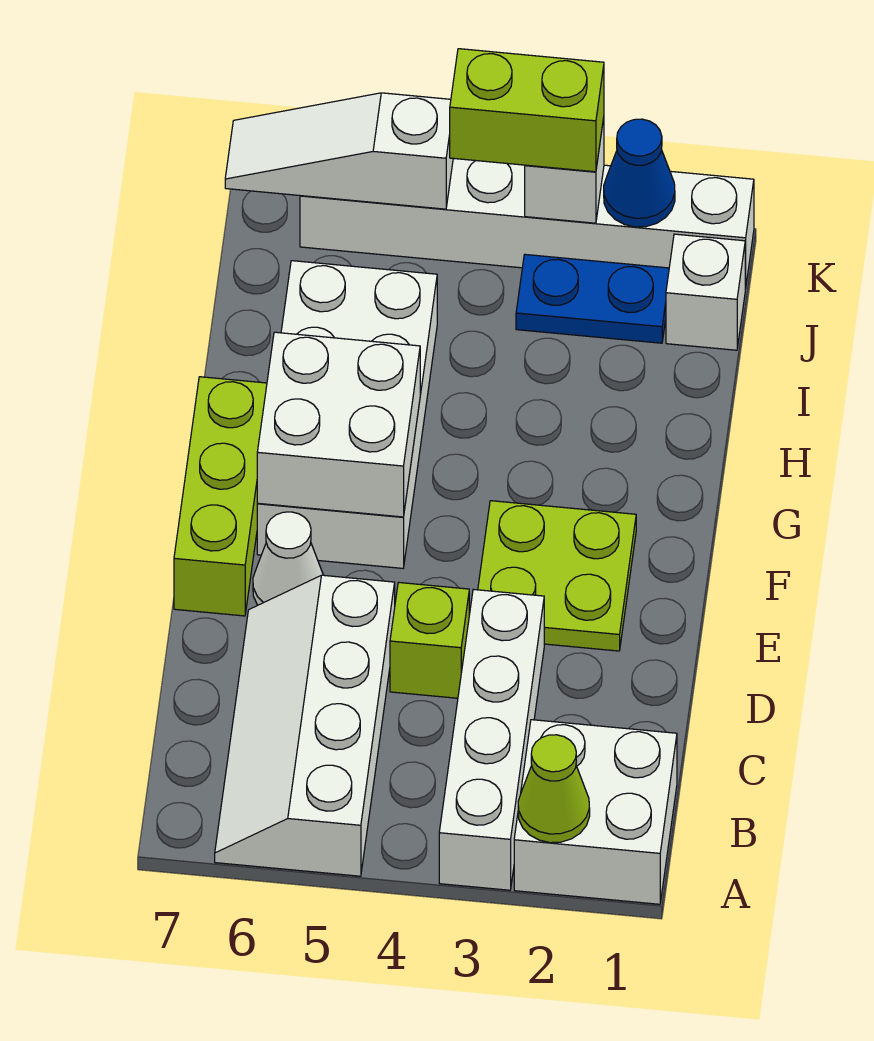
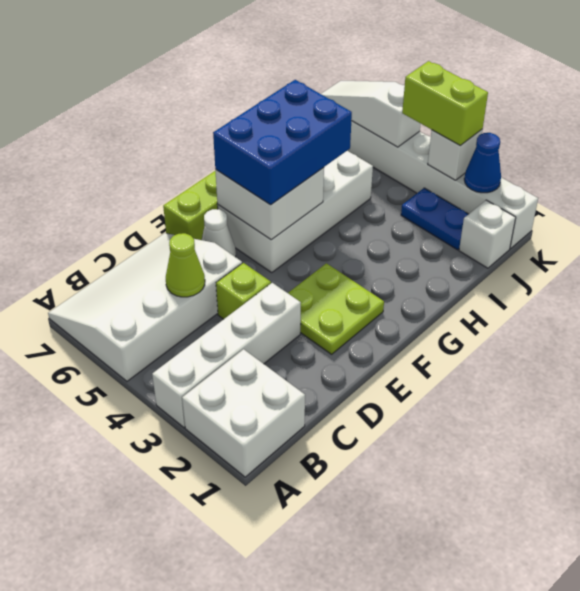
lime 1x1 cone [518,735,590,843] -> lime 1x1 cone moved to [166,233,205,297]
white 2x4 slope [215,575,395,876] -> white 3x4 slope [48,233,242,381]
none -> blue 2x3 brick [213,80,352,205]

